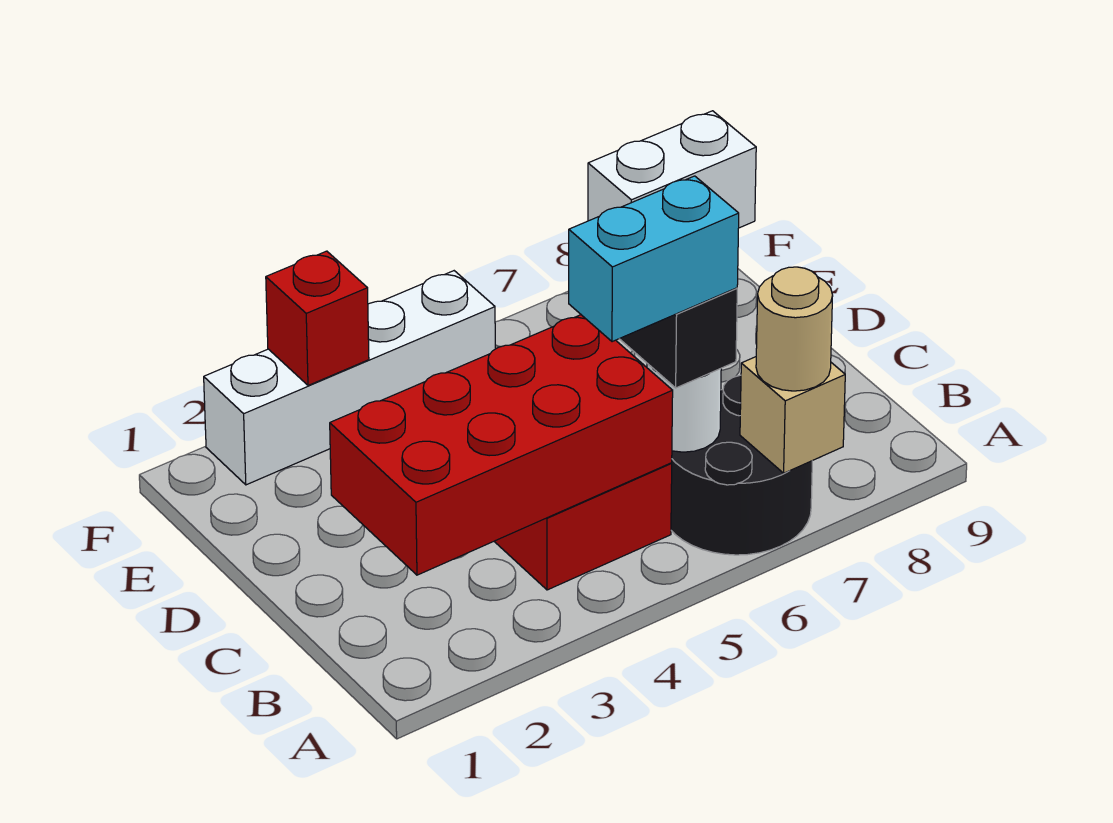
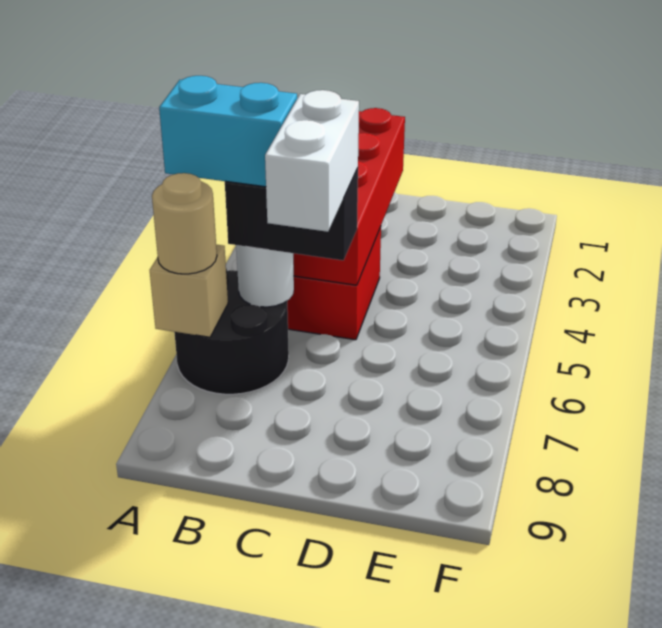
cyan 1x2 brick [569,176,739,342] -> cyan 1x2 brick turned to [159,76,297,187]
white 1x4 brick [204,271,495,485] -> none
red 1x1 brick [266,251,369,385] -> none

